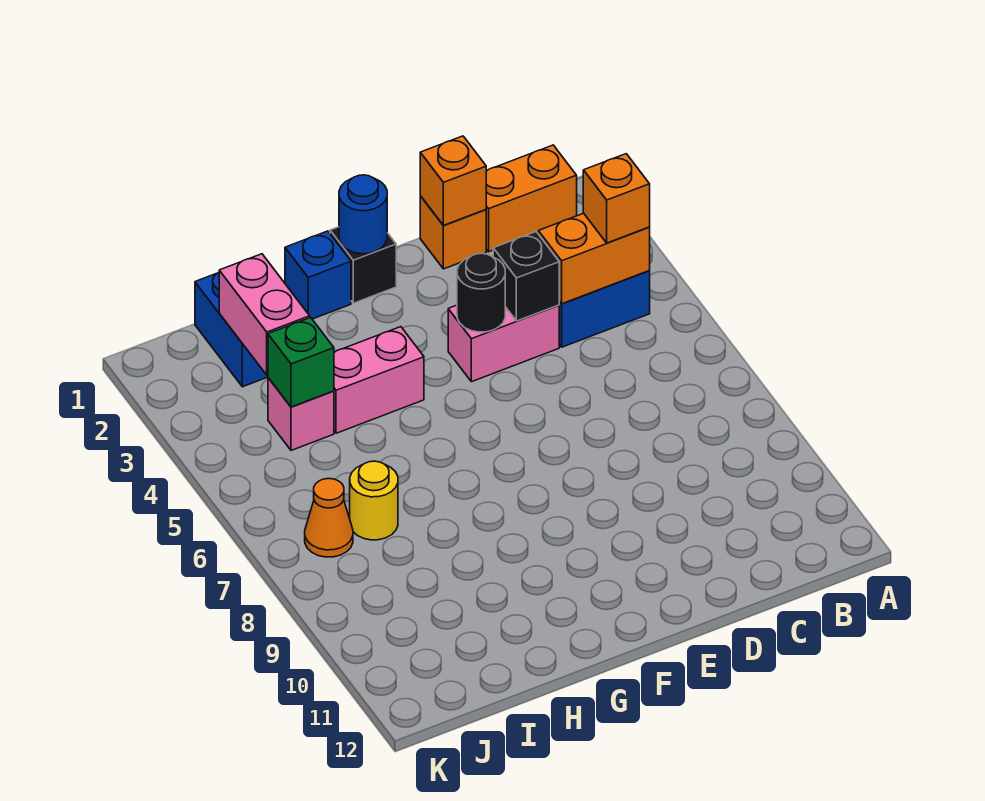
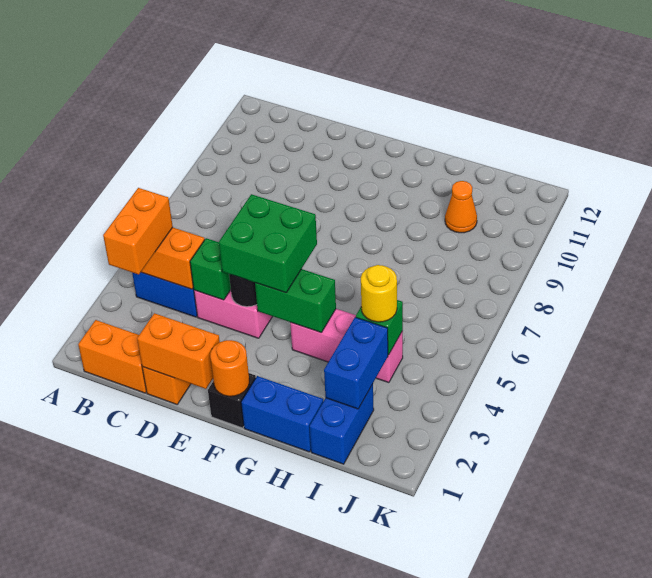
orange 1x1 brick [583,154,650,243] -> orange 1x2 brick [103,188,173,275]
orange 1x1 brick [420,136,486,225] -> orange 1x2 brick [137,313,220,389]
black 1x1 brick [493,232,559,321] -> green 1x1 brick [190,238,231,300]
none -> green 2x2 brick [218,194,317,293]
blue 1x1 round brick [339,175,387,254] -> orange 1x1 round brick [210,340,249,396]
none -> green 1x2 brick [255,269,336,333]
blue 1x1 brick [285,231,351,319] -> blue 1x2 brick [241,376,323,452]
pink 1x2 brick [219,254,310,375] -> blue 1x2 brick [324,317,388,409]
yellow 1x1 round brick [350,461,398,540] -> yellow 1x1 round brick moved to [361,265,397,322]
orange 1x1 cone [305,478,353,557] -> orange 1x1 cone moved to [445,181,477,233]

